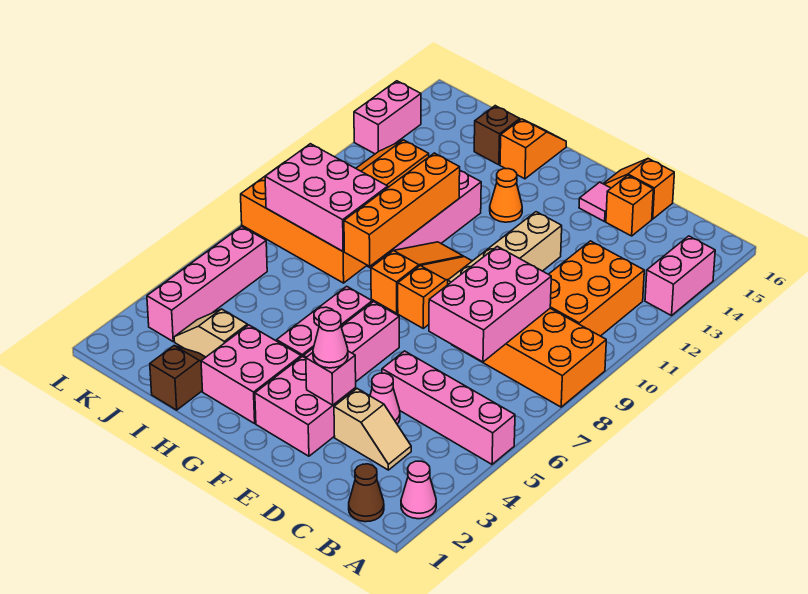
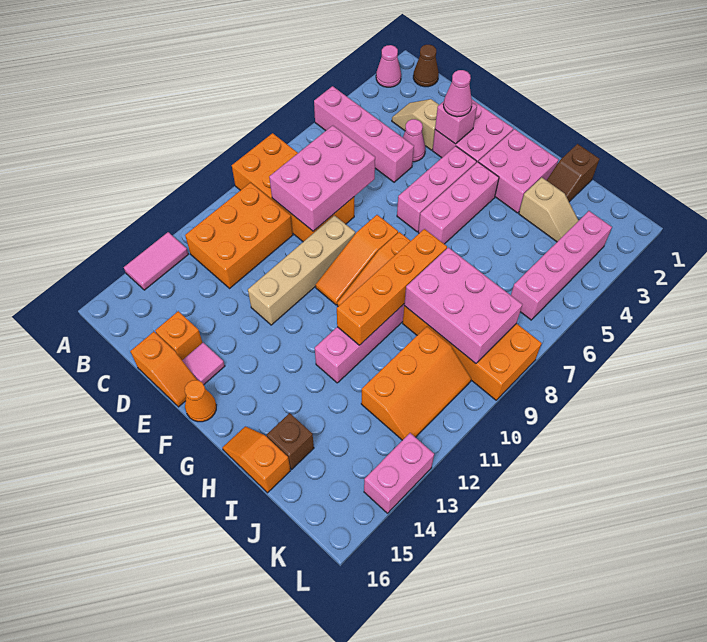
pink 1x2 brick [645,236,715,316] -> pink 1x2 tile [124,232,188,290]
orange 1x1 cone [490,169,522,222] -> orange 1x1 cone moved to [185,380,216,422]
orange 1x2 slope [500,119,566,179] -> orange 1x2 slope turned to [223,426,290,493]

